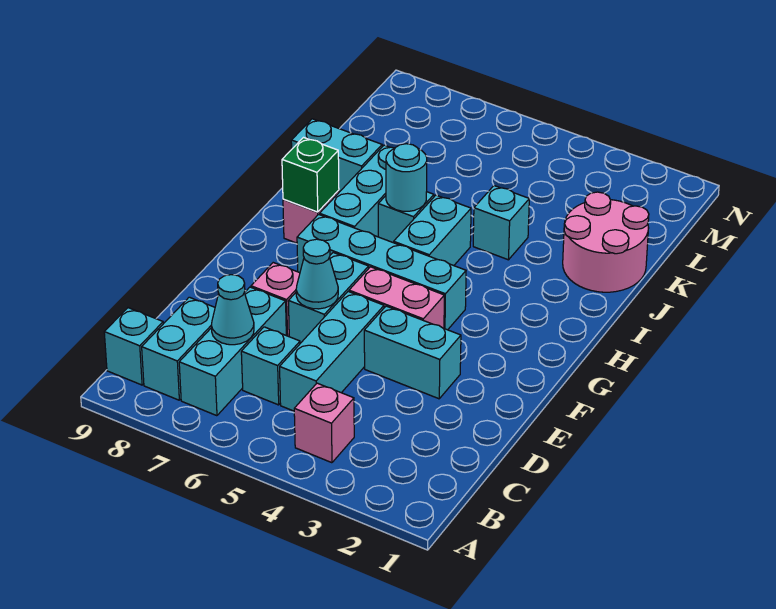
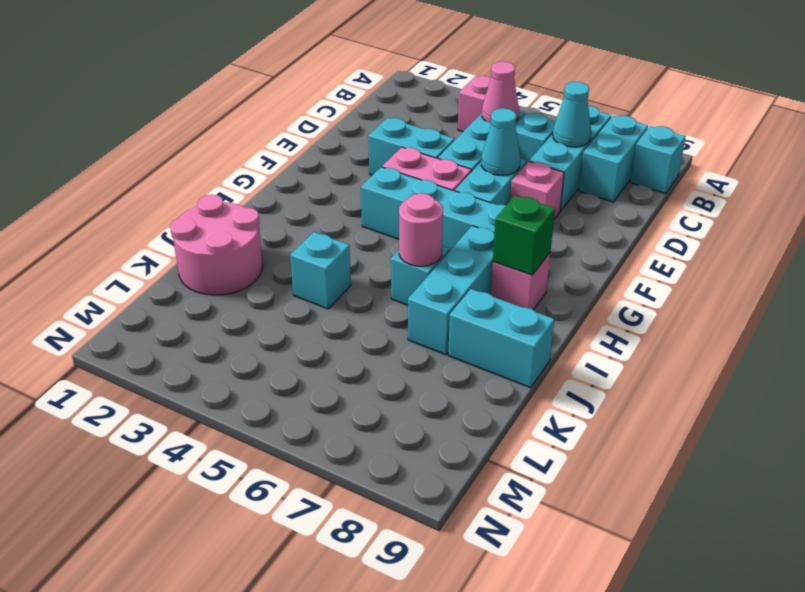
none -> pink 1x1 cone [482,61,519,123]
cyan 1x2 brick [394,195,471,266] -> none
cyan 1x1 round brick [386,144,427,211] -> pink 1x1 round brick [399,193,443,266]

